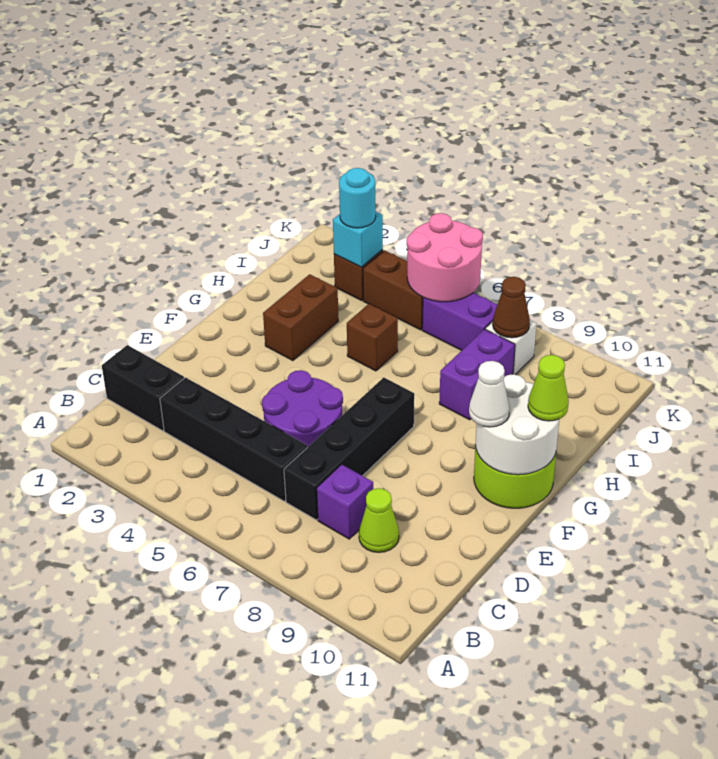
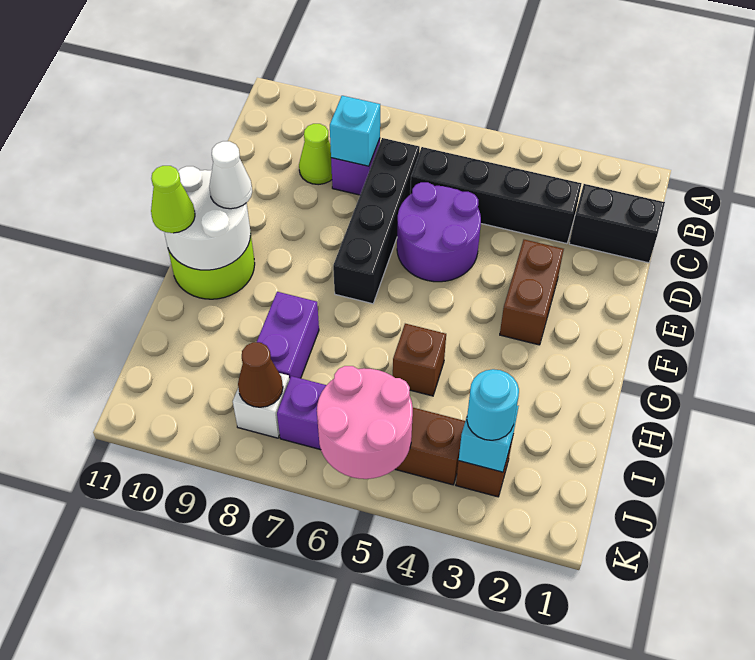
none -> cyan 1x1 brick [330,96,380,166]
brown 1x2 brick [263,274,338,361] -> brown 1x2 brick moved to [500,240,564,345]

